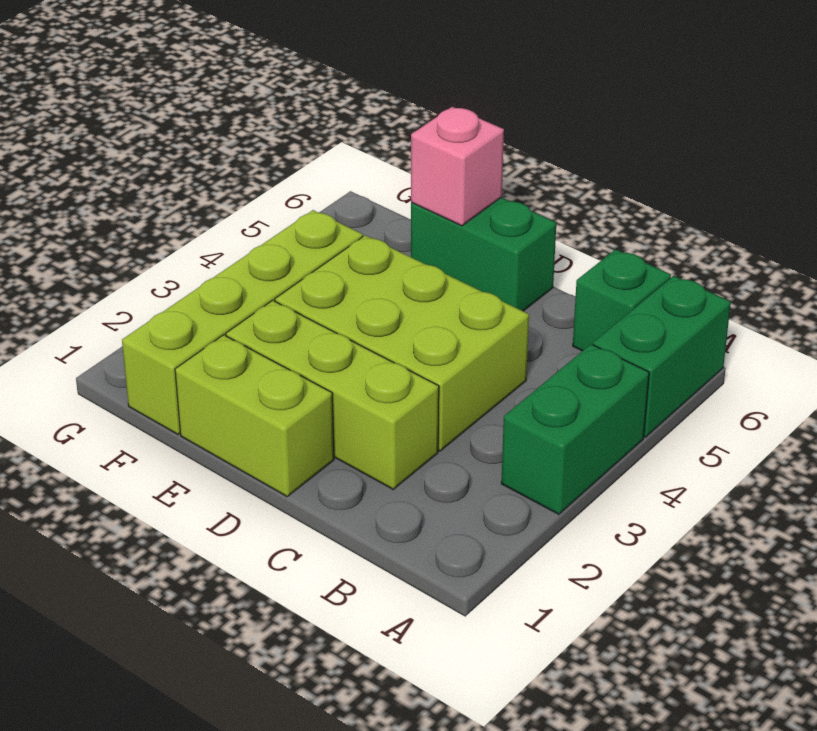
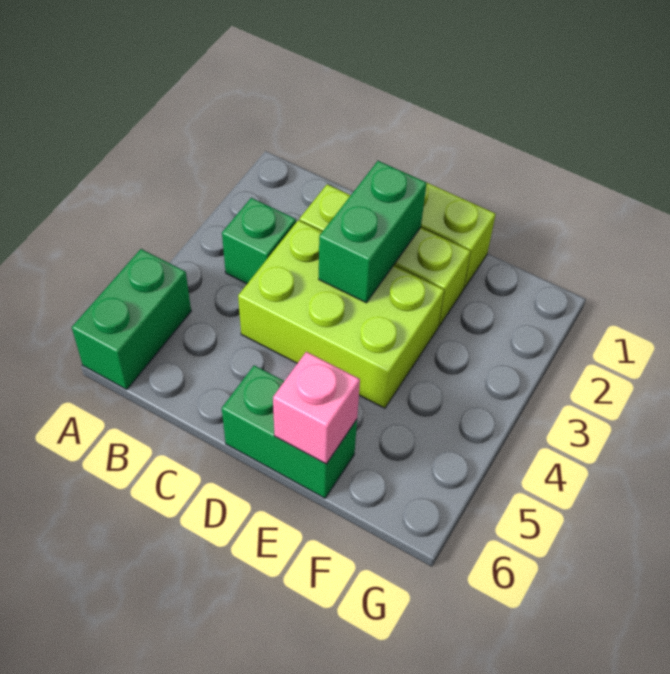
green 1x2 brick [501,344,649,514] -> green 1x2 brick moved to [319,161,427,303]
green 1x1 brick [573,249,671,351] -> green 1x1 brick moved to [222,198,296,284]
lime 1x4 brick [122,210,363,435] -> none

